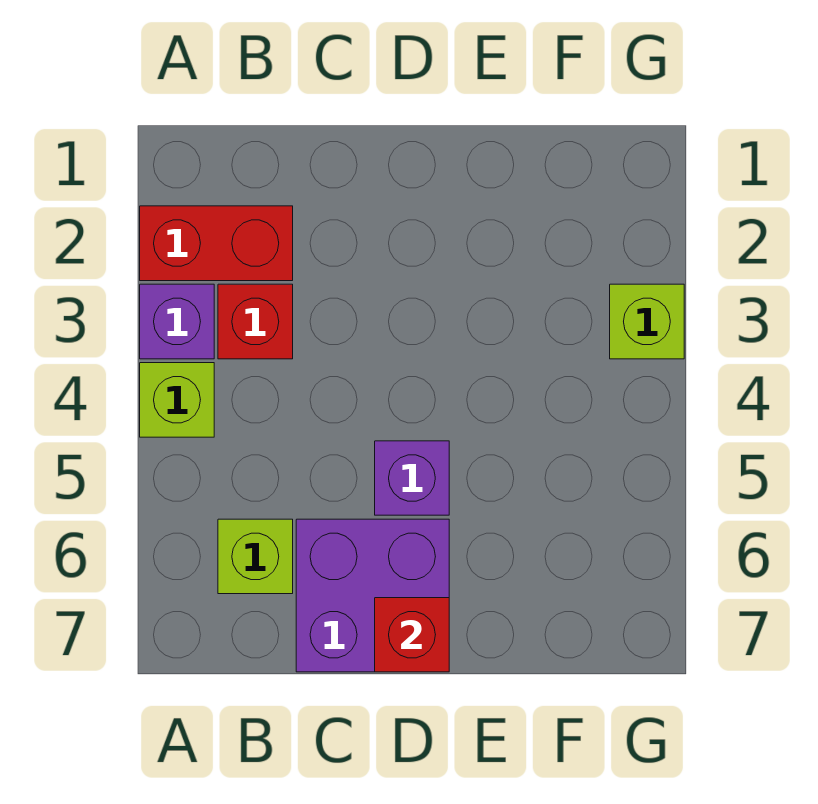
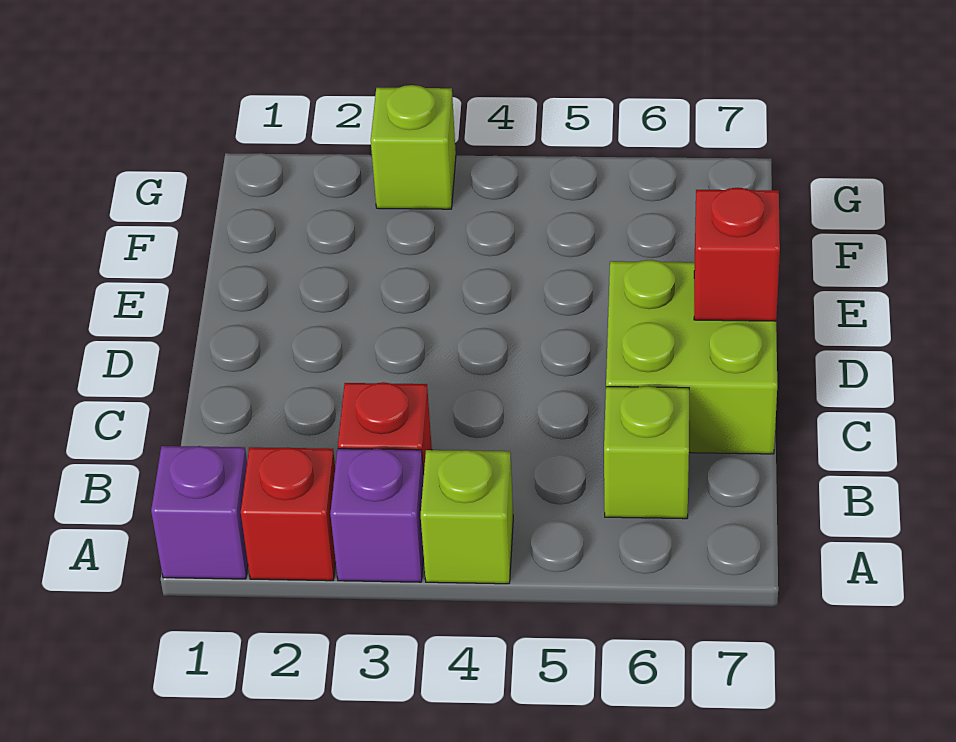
red 1x2 brick [140,206,293,281] -> red 1x1 brick [241,447,336,581]
purple 2x2 brick [296,519,449,672] -> lime 2x2 brick [606,260,777,454]
purple 1x1 brick [375,441,449,515] -> purple 1x1 brick moved to [151,446,248,579]

